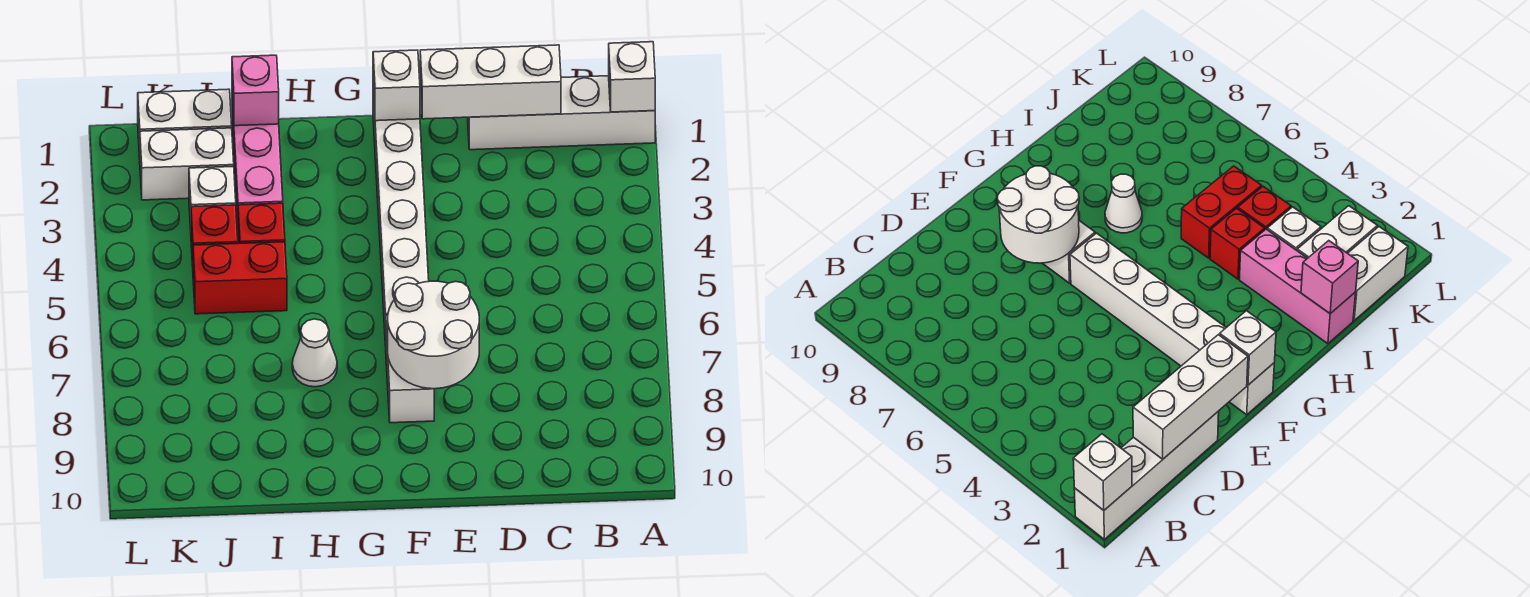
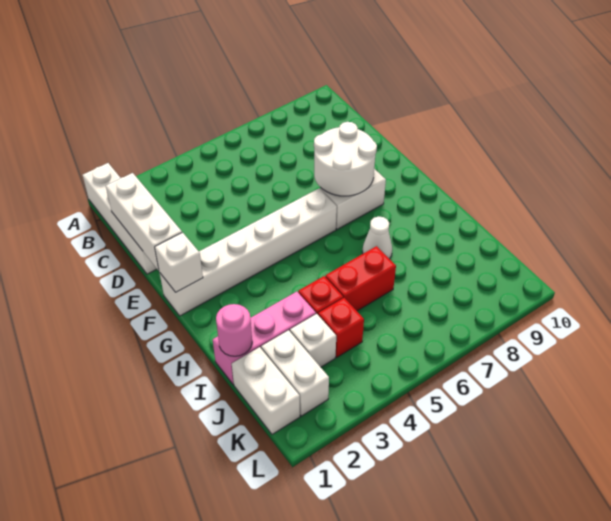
white 1x1 brick [609,42,655,112] -> none
pink 1x1 brick [232,55,279,126] -> pink 1x1 round brick [216,304,252,356]
red 1x2 brick [193,242,287,314] -> red 1x2 brick turned to [325,246,396,311]

